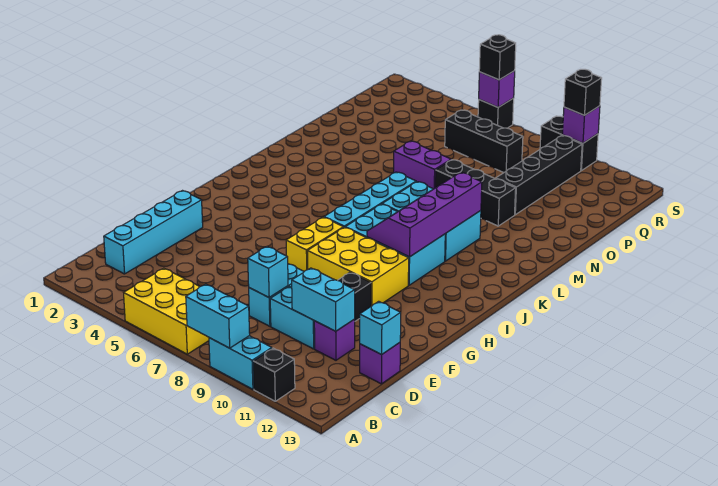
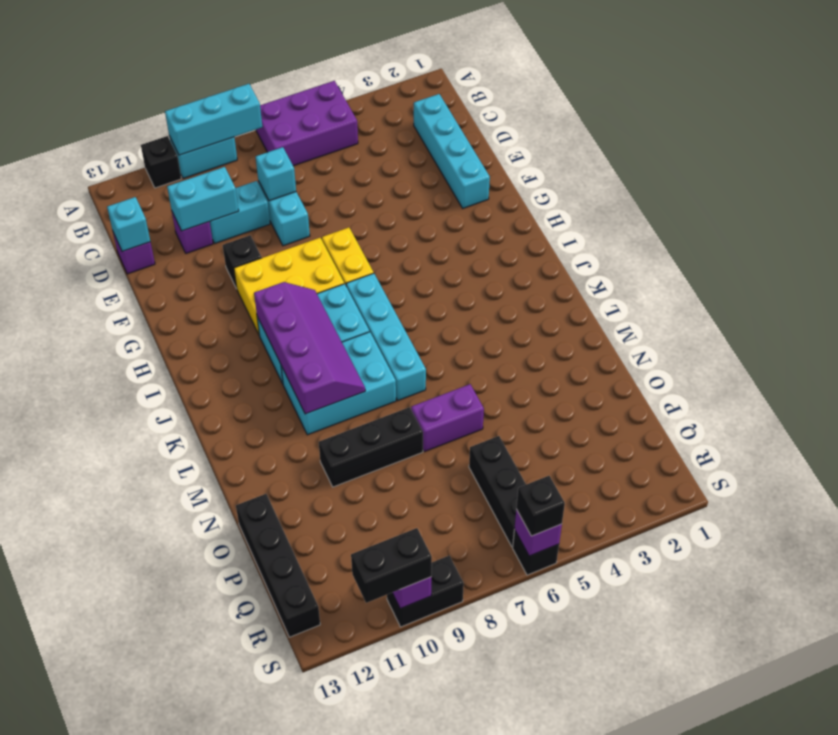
yellow 2x3 brick [124,268,209,354] -> purple 2x3 brick [256,81,358,166]
cyan 1x2 brick [186,284,250,348] -> cyan 1x3 brick [165,84,262,155]
black 1x4 brick [496,136,582,215] -> black 1x4 brick moved to [236,494,320,637]
black 1x3 brick [445,110,523,173] -> black 1x3 brick turned to [469,436,526,547]
black 1x1 brick [564,69,602,115] -> black 1x2 brick [351,528,432,603]

